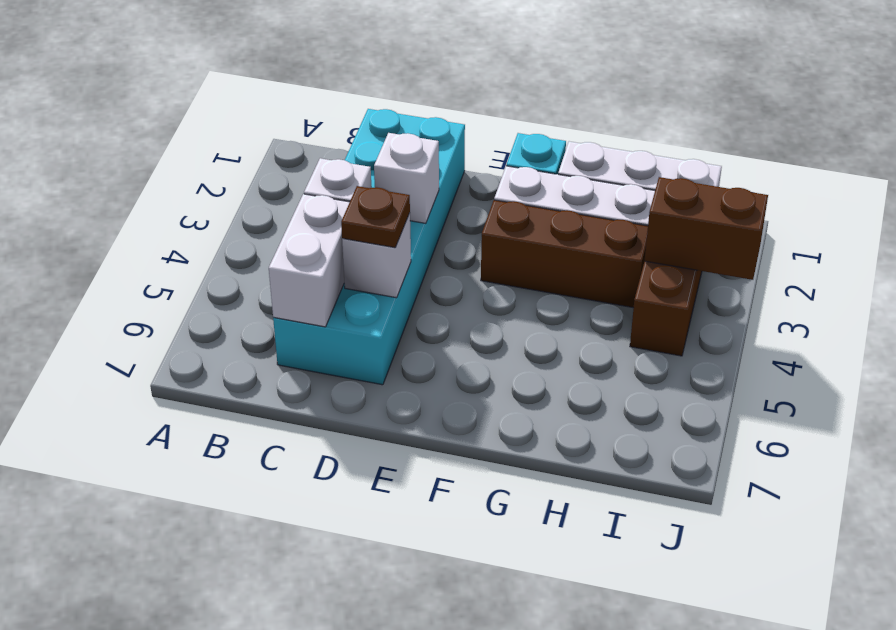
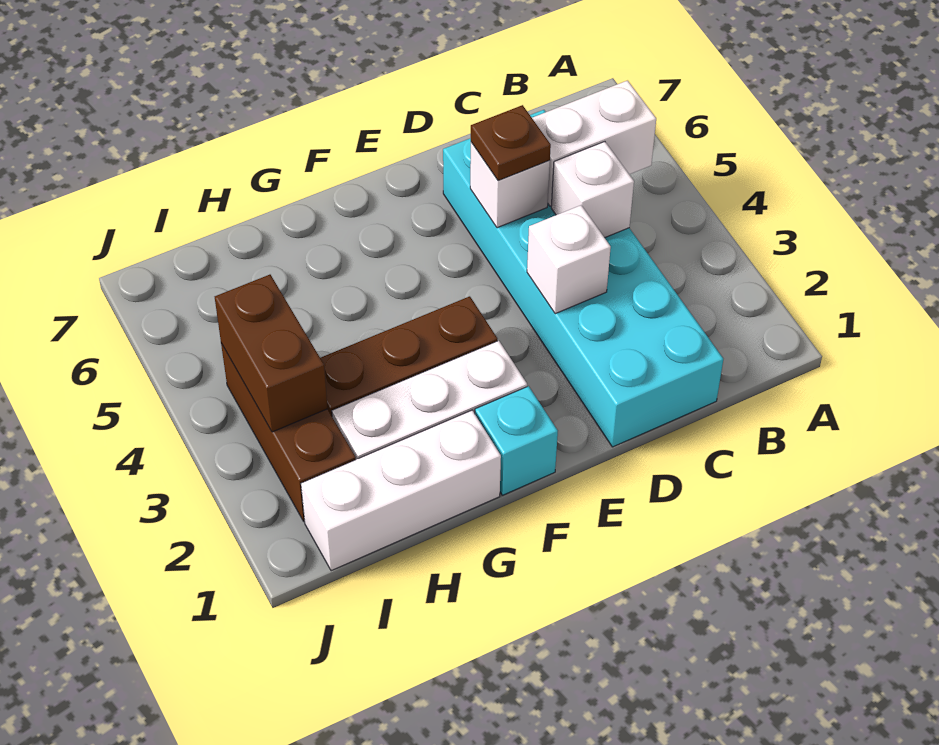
white 1x2 brick [269,194,350,327] -> white 1x2 brick turned to [532,81,656,206]
brown 1x2 brick [645,177,768,280] -> brown 1x2 brick turned to [215,275,328,432]

